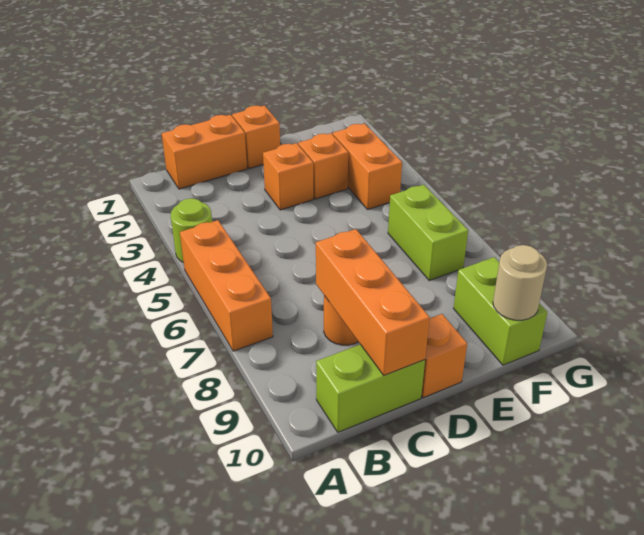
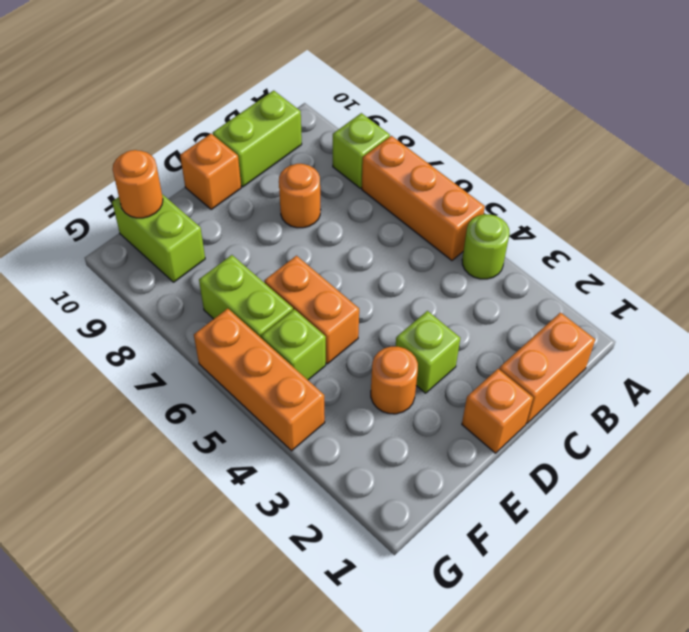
none -> lime 1x1 brick [333,113,390,188]
orange 1x3 brick [316,229,430,375] -> orange 1x3 brick moved to [194,309,325,451]
orange 1x1 brick [263,143,313,210] -> lime 1x1 brick [395,311,460,393]
orange 1x1 brick [298,133,348,199] -> orange 1x1 round brick [371,347,418,414]
orange 1x2 brick [333,123,402,209] -> orange 1x2 brick moved to [264,256,359,364]
none -> lime 1x1 brick [261,309,326,380]
tan 1x1 round brick [493,245,547,320] -> orange 1x1 round brick [113,150,163,218]

